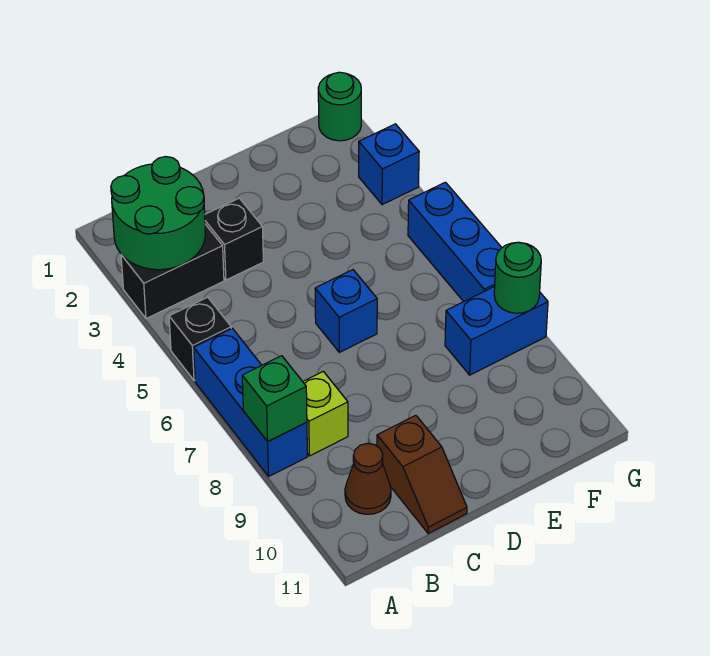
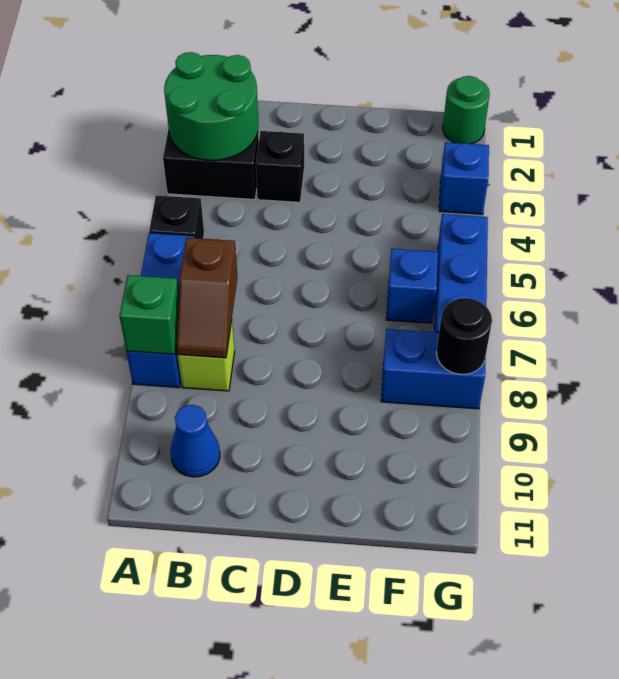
brown 1x1 cone [345,443,391,514] -> blue 1x1 cone [171,405,220,477]
brown 1x2 slope [377,415,467,534] -> brown 1x2 slope moved to [176,238,238,358]
blue 1x1 brick [315,270,377,352] -> blue 1x1 brick moved to [386,249,438,323]
green 1x1 round brick [494,242,541,313] -> black 1x1 round brick [436,298,492,374]

